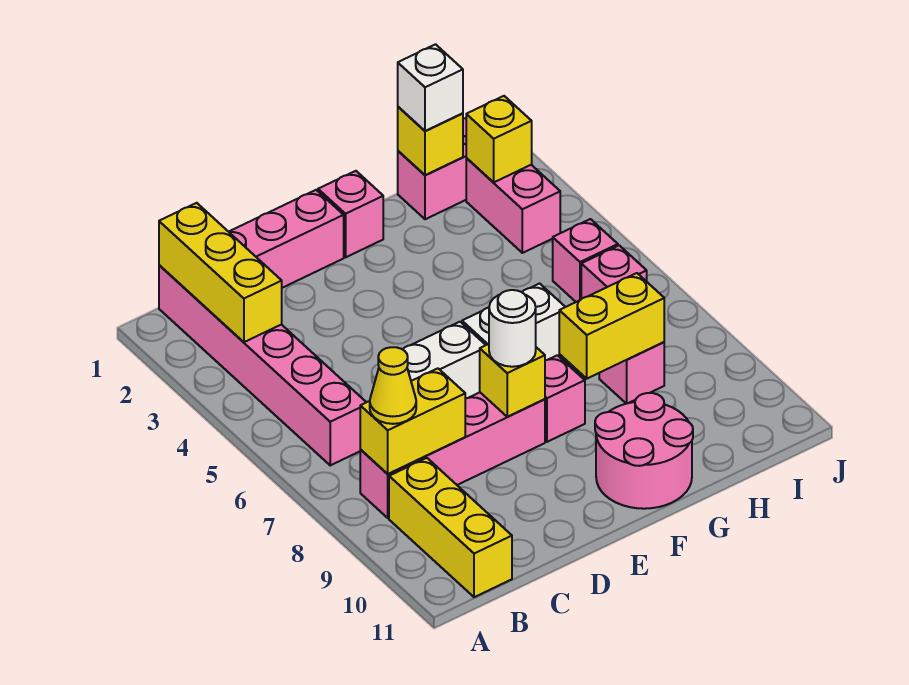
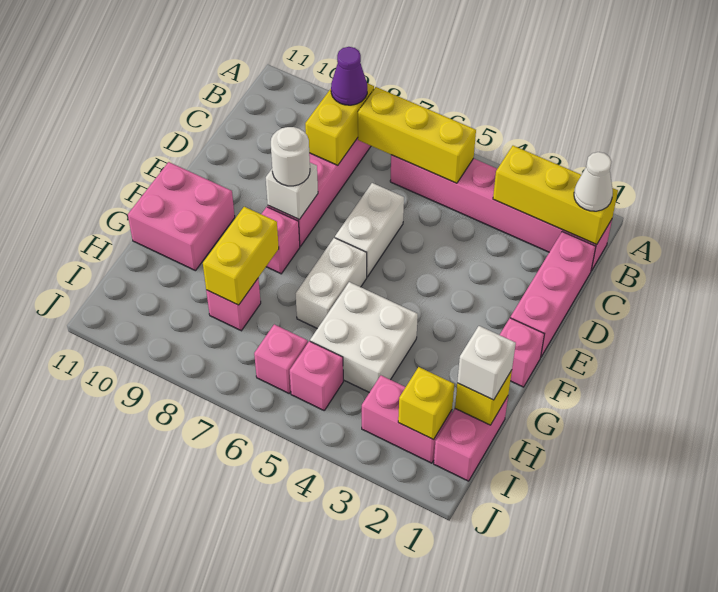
none -> white 1x1 cone [574,152,613,211]
yellow 1x1 cone [370,347,416,424] -> purple 1x1 cone [331,47,367,105]
yellow 1x3 brick [389,458,512,597] -> yellow 1x3 brick moved to [358,87,476,183]
yellow 1x1 brick [480,344,545,417] -> white 1x1 brick [266,163,318,220]
pink 2x2 round brick [595,393,693,509] -> pink 2x2 brick [128,162,235,271]
none -> white 2x2 brick [310,282,418,392]

